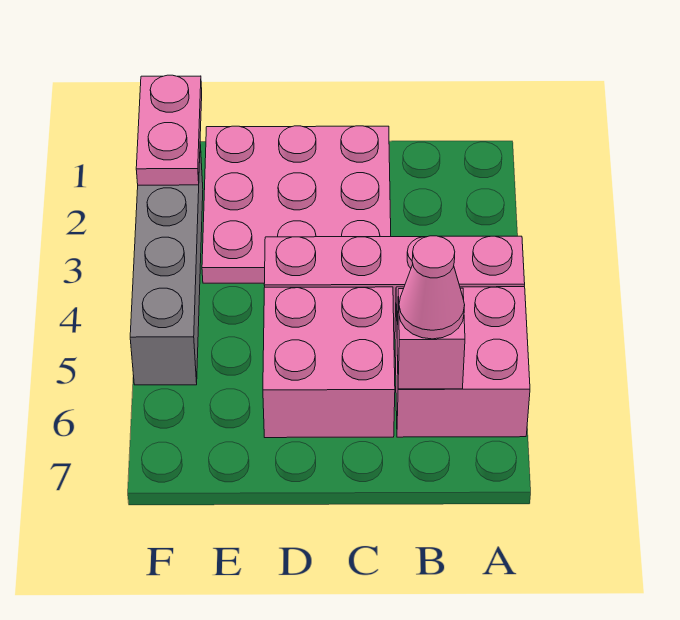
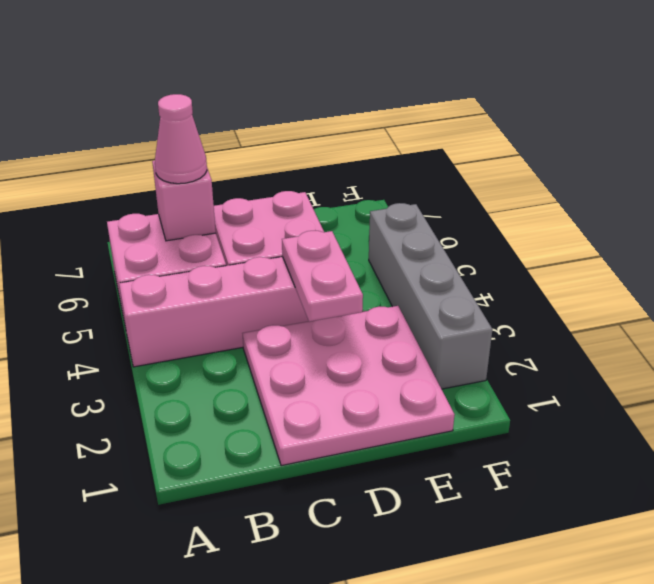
pink 1x2 plate [136,75,202,185] -> pink 1x2 plate moved to [282,231,363,322]

